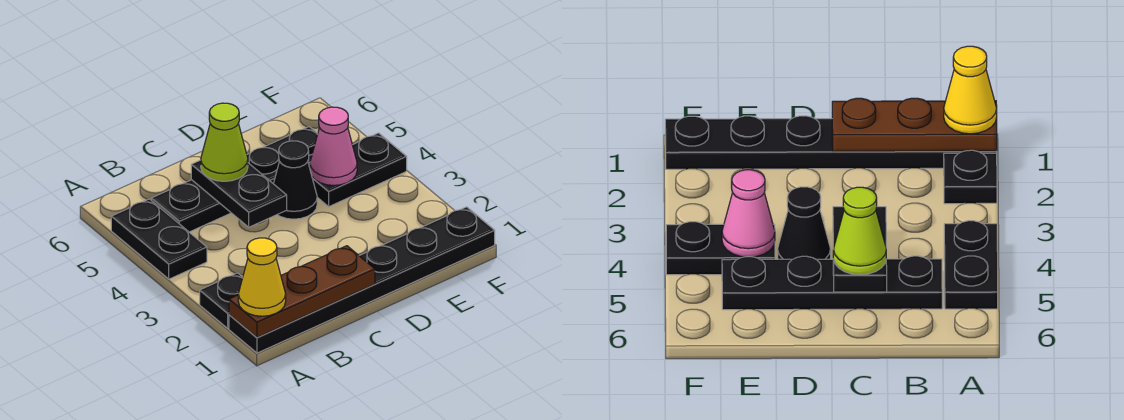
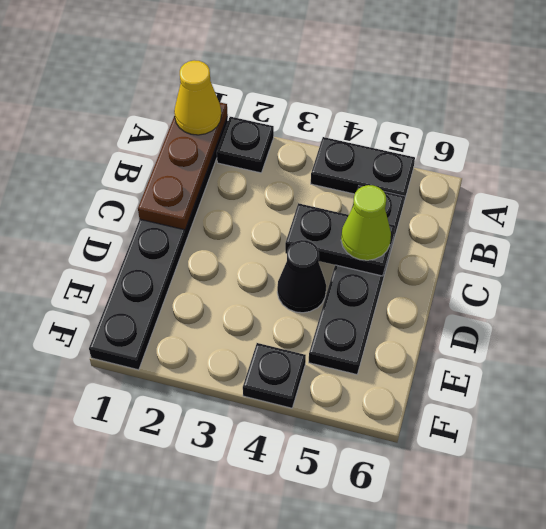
black 1x2 plate [309,133,407,207] -> black 1x1 plate [243,343,306,408]
pink 1x1 cone [310,107,357,185] -> none

